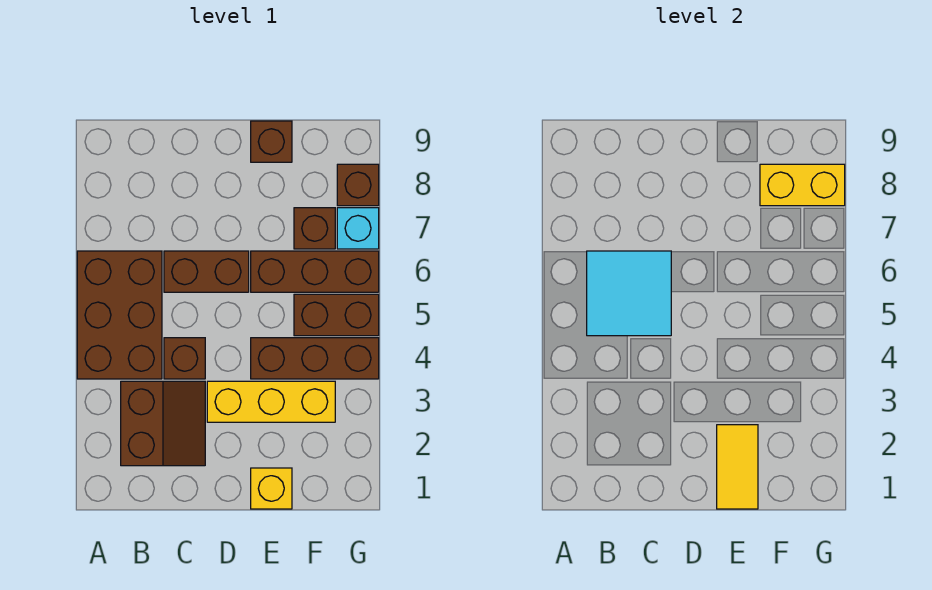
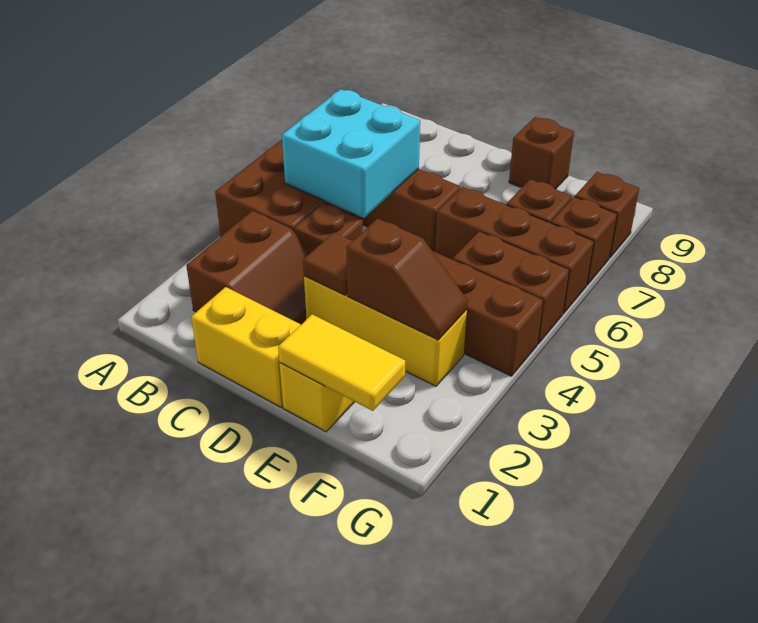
cyan 2x2 tile [587,251,671,336] -> cyan 2x2 brick [282,89,420,218]
none -> brown 1x1 tile [303,232,352,295]
yellow 1x2 tile [717,425,758,509] -> yellow 1x2 tile turned to [278,314,405,411]
none -> brown 1x2 slope [346,218,468,340]
yellow 1x2 brick [760,164,845,206] -> yellow 1x2 brick moved to [191,287,301,407]
cyan 1x1 brick [337,208,379,249] -> brown 1x1 brick [551,197,617,285]

